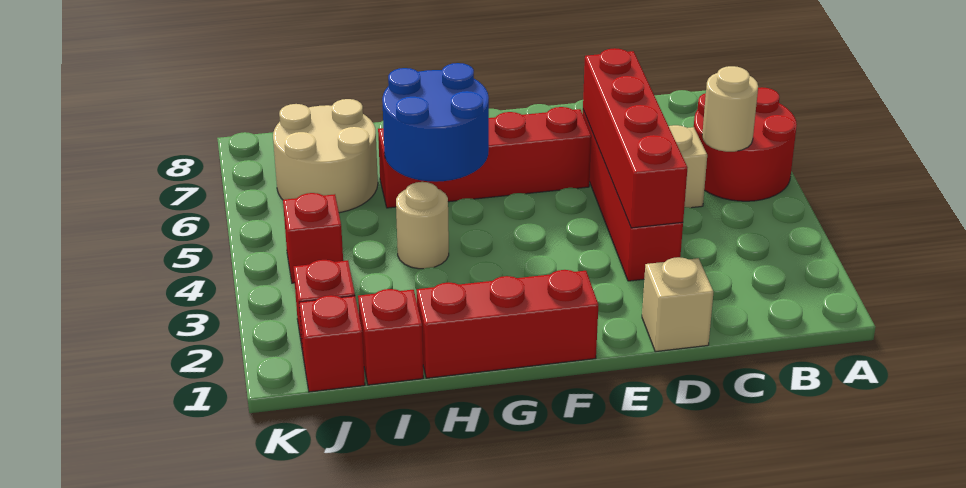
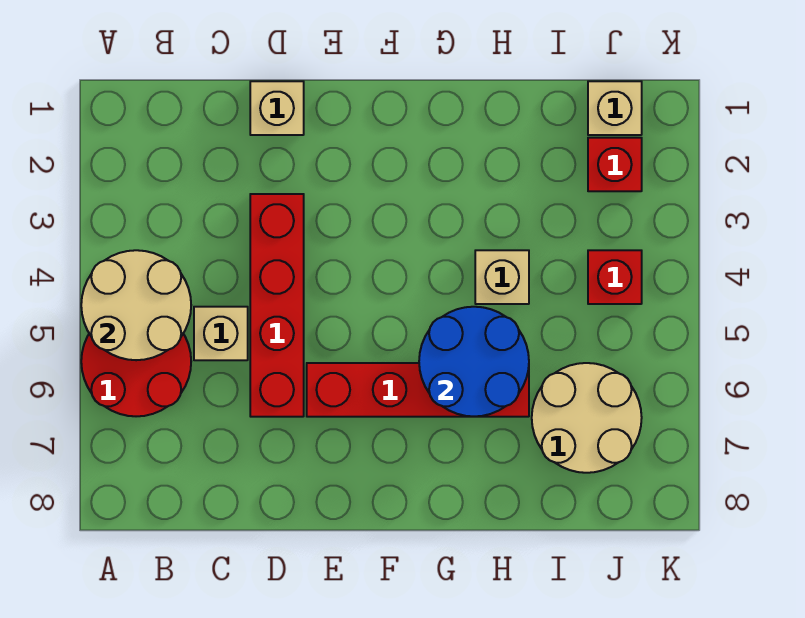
tan 1x1 round brick [702,66,758,152] -> tan 2x2 round brick [81,250,191,360]
red 1x4 brick [583,48,687,228] -> none
red 1x3 brick [417,270,598,378] -> none
tan 1x1 round brick [396,182,449,269] -> tan 1x1 brick [475,250,529,304]
red 1x1 brick [358,289,423,385] -> none
red 1x1 brick [299,295,365,392] -> tan 1x1 brick [588,81,642,135]

